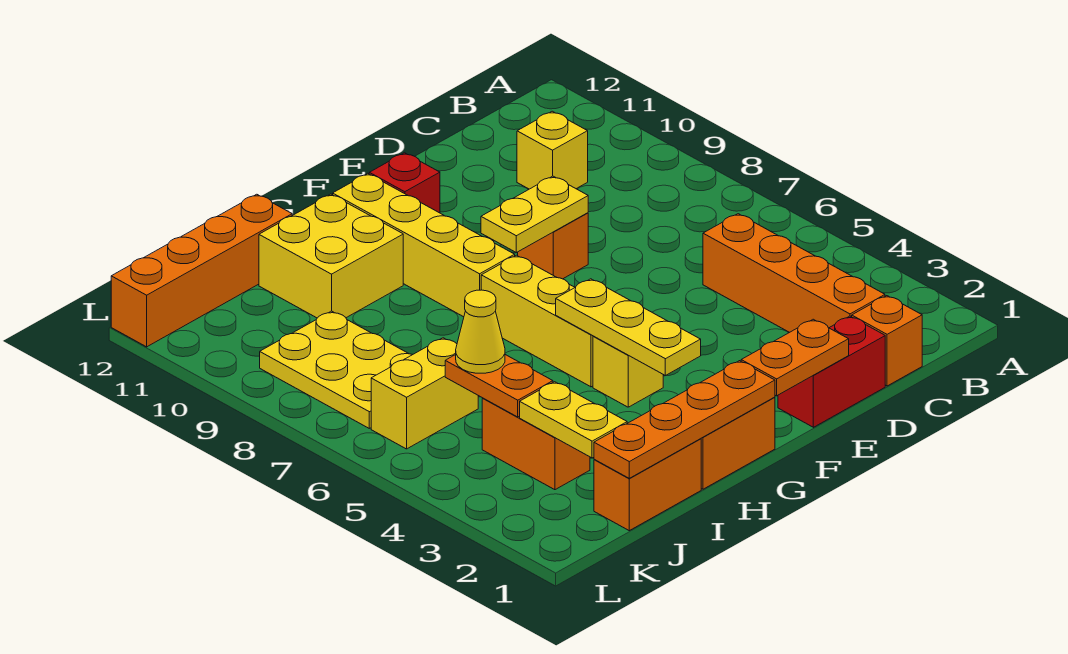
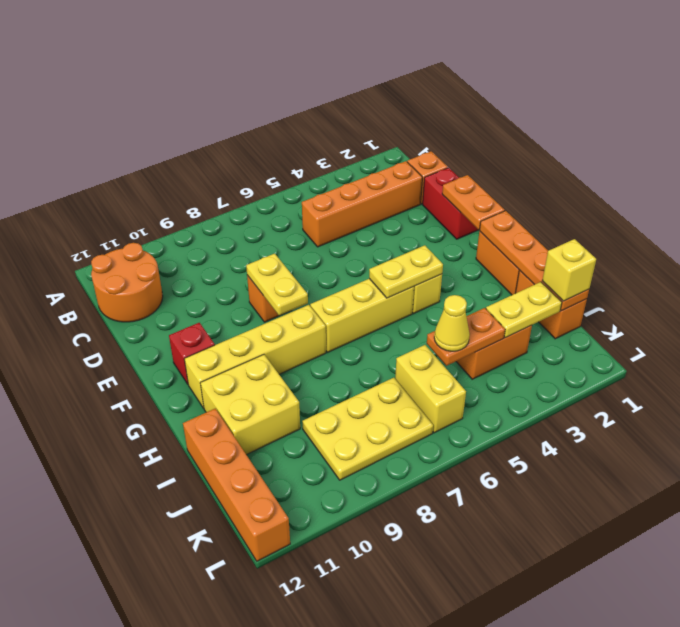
none -> orange 2x2 round brick [91,243,163,322]
yellow 1x1 brick [517,111,588,189] -> yellow 1x1 brick moved to [542,239,596,301]
yellow 1x3 plate [556,279,701,376] -> yellow 1x2 plate [369,245,443,298]

